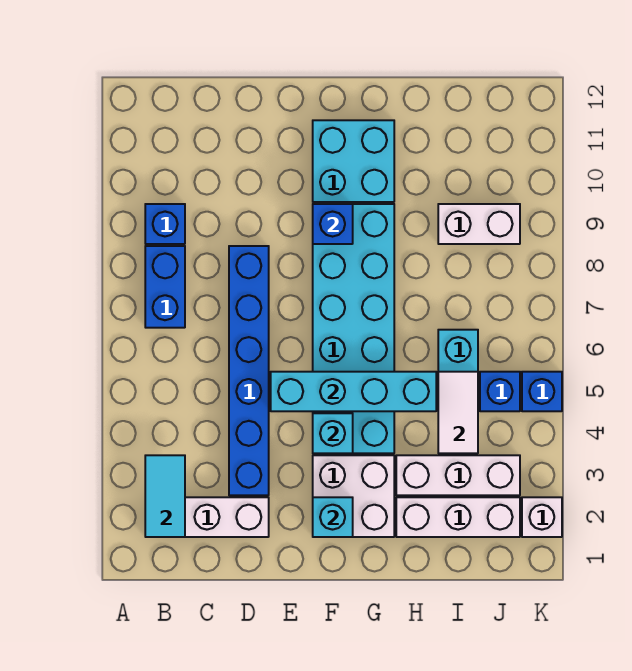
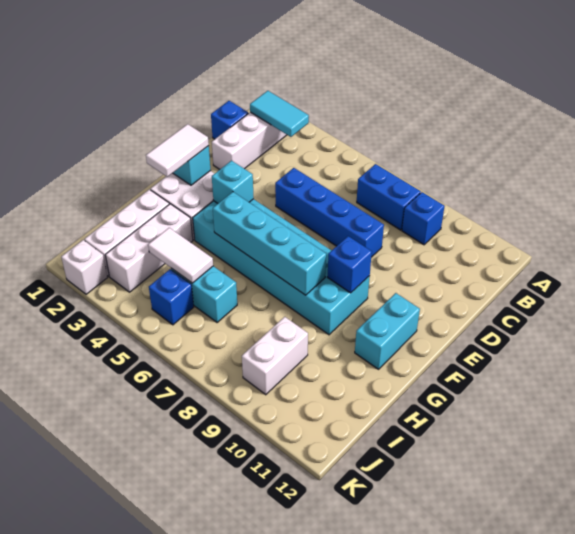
blue 1x6 brick [229,246,269,495] -> blue 1x4 brick [275,168,384,257]
cyan 1x4 brick [271,372,436,411] -> cyan 1x4 brick turned to [213,192,326,295]
none -> white 1x2 tile [146,124,209,177]
cyan 2x2 brick [313,120,394,202] -> cyan 1x2 brick [355,293,420,369]
blue 1x1 brick [522,372,562,411] -> blue 1x1 brick moved to [211,101,248,139]

